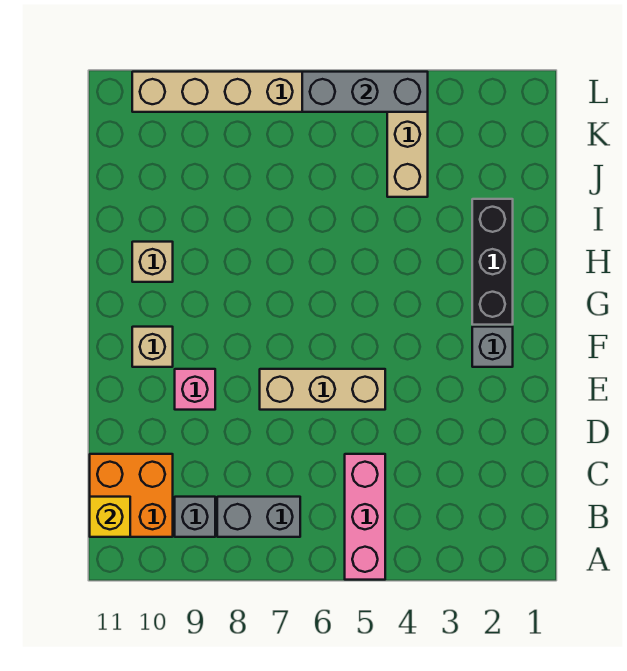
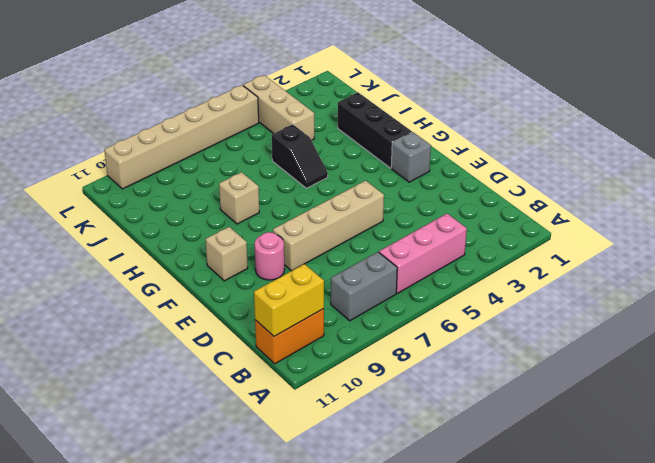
pink 1x3 brick [345,454,385,580] -> pink 1x3 brick turned to [379,214,467,293]
grey 1x1 brick [175,497,215,537] -> none
orange 2x2 brick [90,454,173,537] -> orange 1x2 brick [255,309,324,364]
yellow 1x1 brick [90,497,130,537] -> yellow 1x2 brick [254,264,324,336]
tan 1x3 brick [260,369,385,410] -> tan 1x4 brick [273,181,384,271]
pink 1x1 brick [175,369,215,410] -> pink 1x1 round brick [255,232,285,280]
none -> black 1x2 slope [272,124,328,188]
tan 1x1 brick [132,242,173,282] -> tan 1x1 brick moved to [219,172,259,224]
grey 1x3 brick [302,72,428,112] -> none

